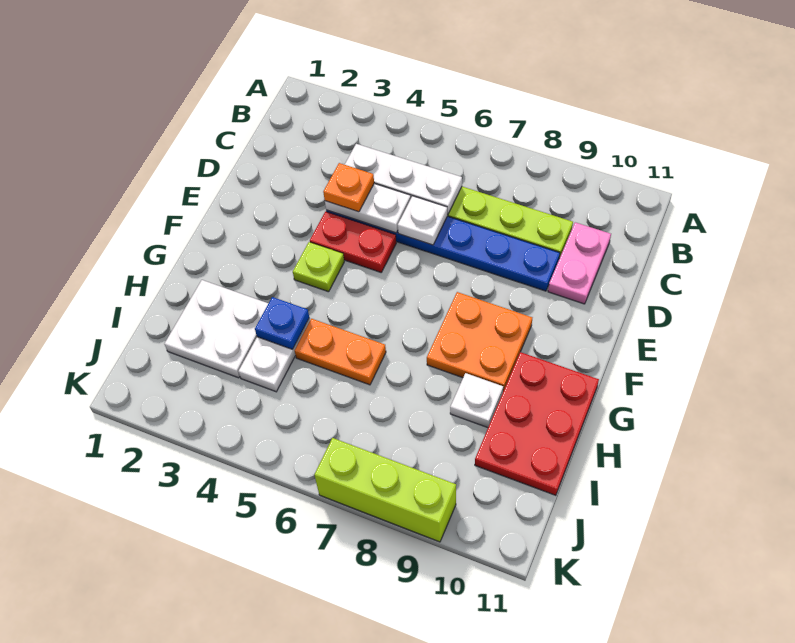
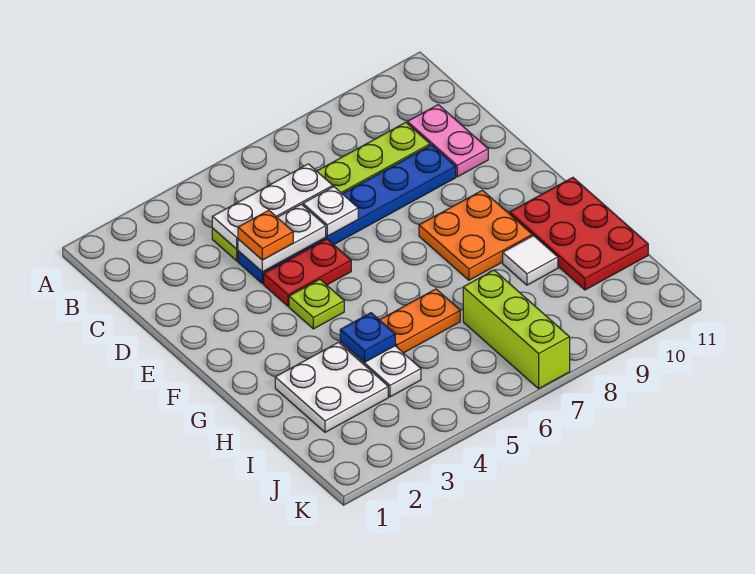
white 1x1 plate [450,373,503,428] -> white 1x1 tile [503,236,558,285]
lime 1x3 brick [315,438,456,542] -> lime 1x3 brick turned to [463,270,570,389]

